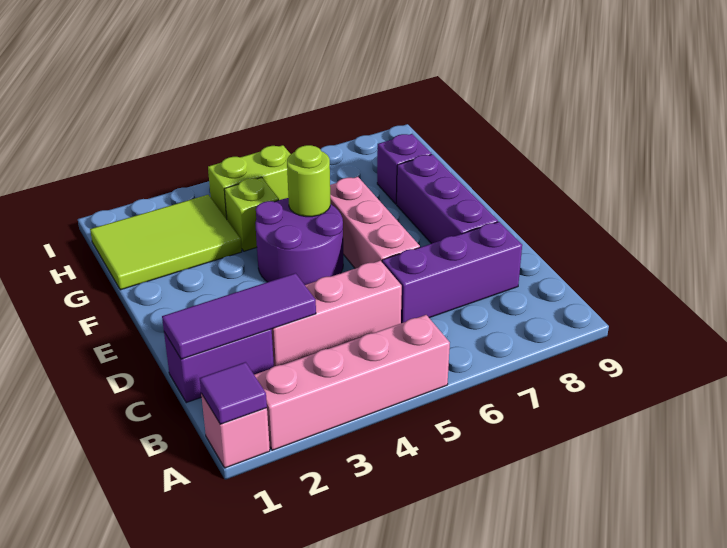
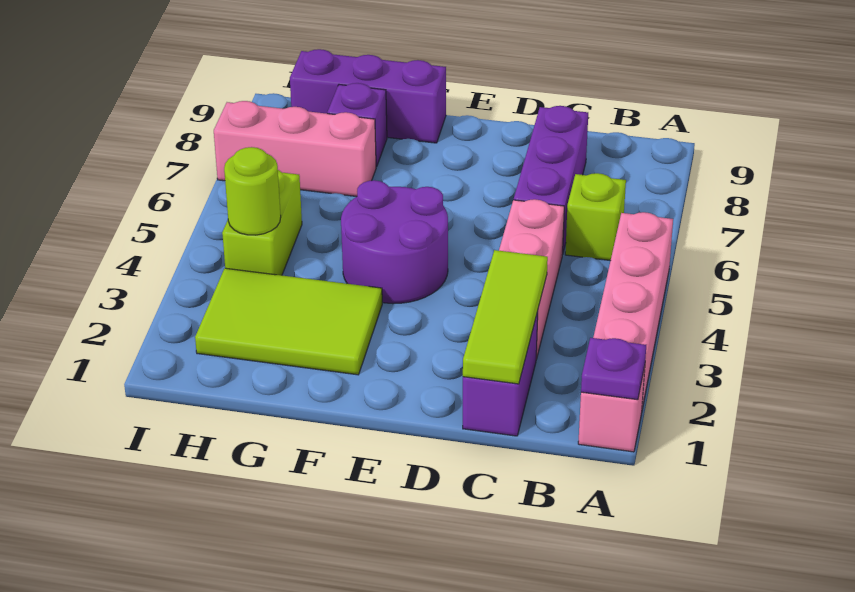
purple 1x1 tile [200,362,267,424] -> purple 1x1 plate [581,338,646,400]
purple 1x3 tile [162,273,316,359] -> lime 1x3 tile [463,250,548,384]
pink 1x3 brick [330,177,420,268] -> pink 1x3 brick moved to [214,101,376,197]
purple 1x3 brick [397,154,498,244] -> purple 1x3 brick moved to [290,49,446,143]
lime 1x1 round brick [287,145,330,217] -> lime 1x1 round brick moved to [224,147,281,235]
lime 2x3 tile [90,195,242,290] -> lime 2x3 tile turned to [195,268,382,375]
lime 1x1 brick [224,178,279,251] -> lime 1x1 brick moved to [565,173,626,261]

